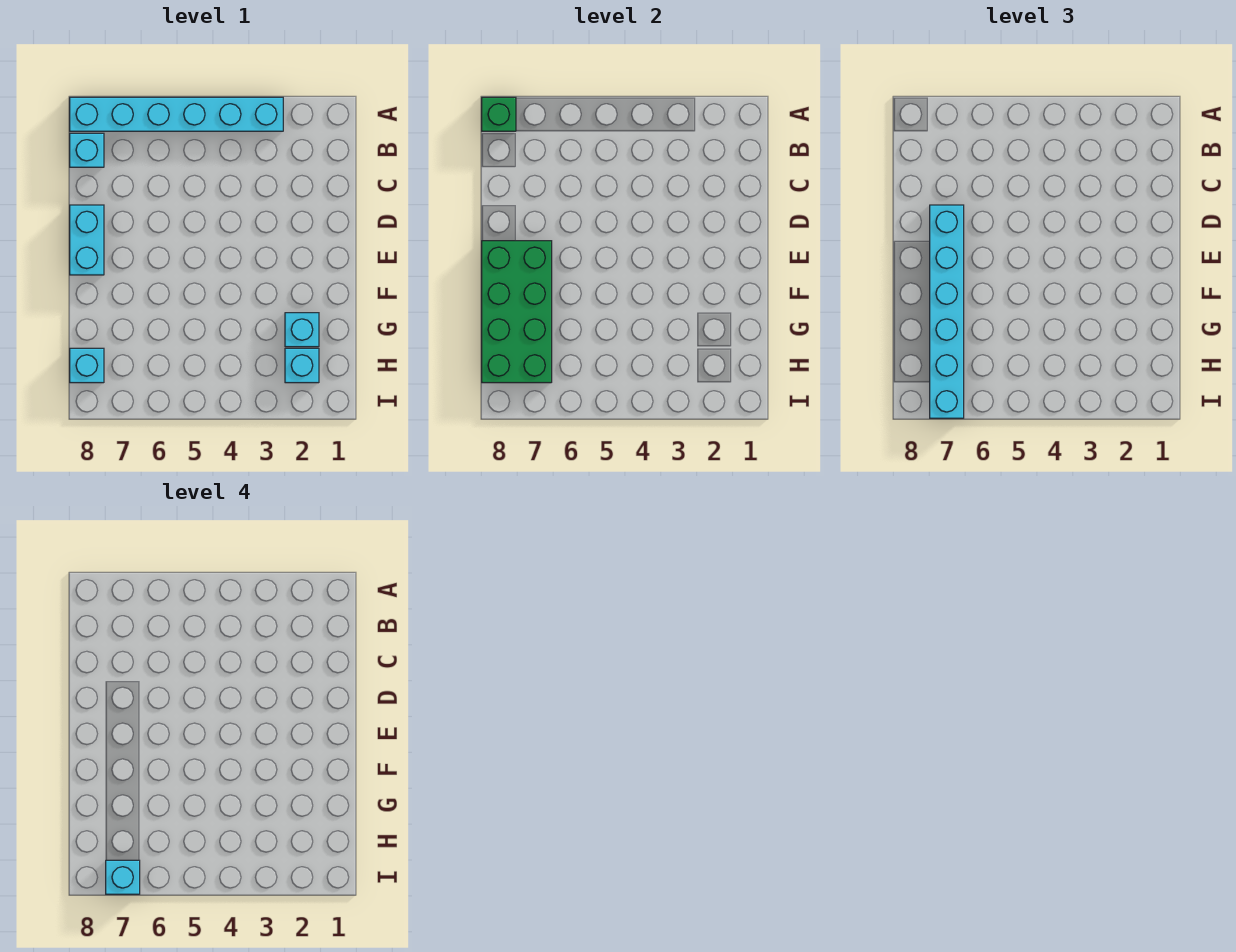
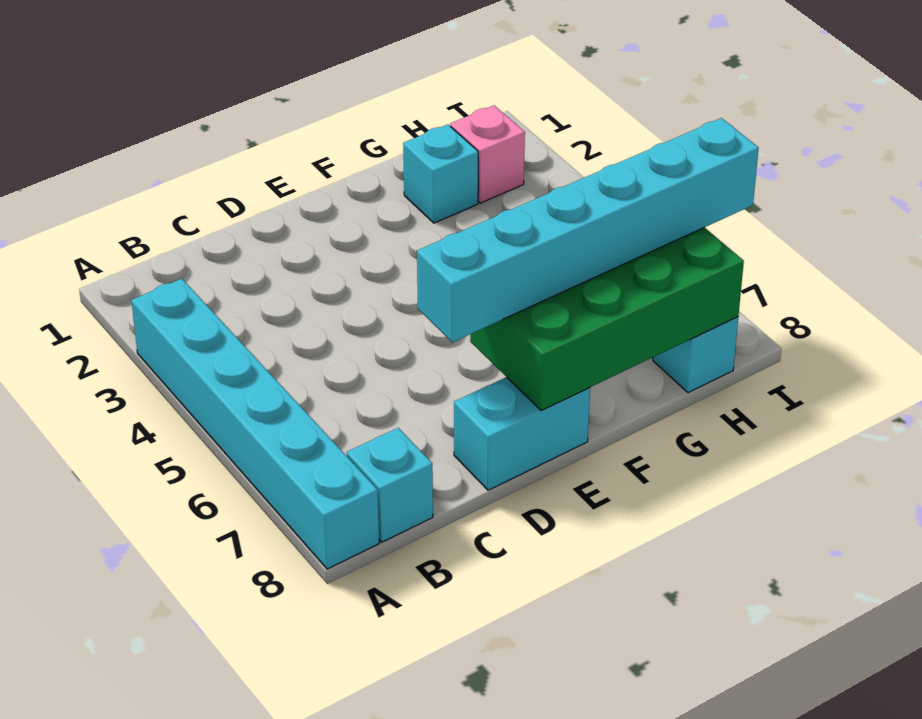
green 1x1 brick [482,97,516,131] -> none
cyan 1x1 brick [285,348,319,383] -> pink 1x1 brick [450,105,525,203]
cyan 1x1 brick [106,860,140,894] -> none

